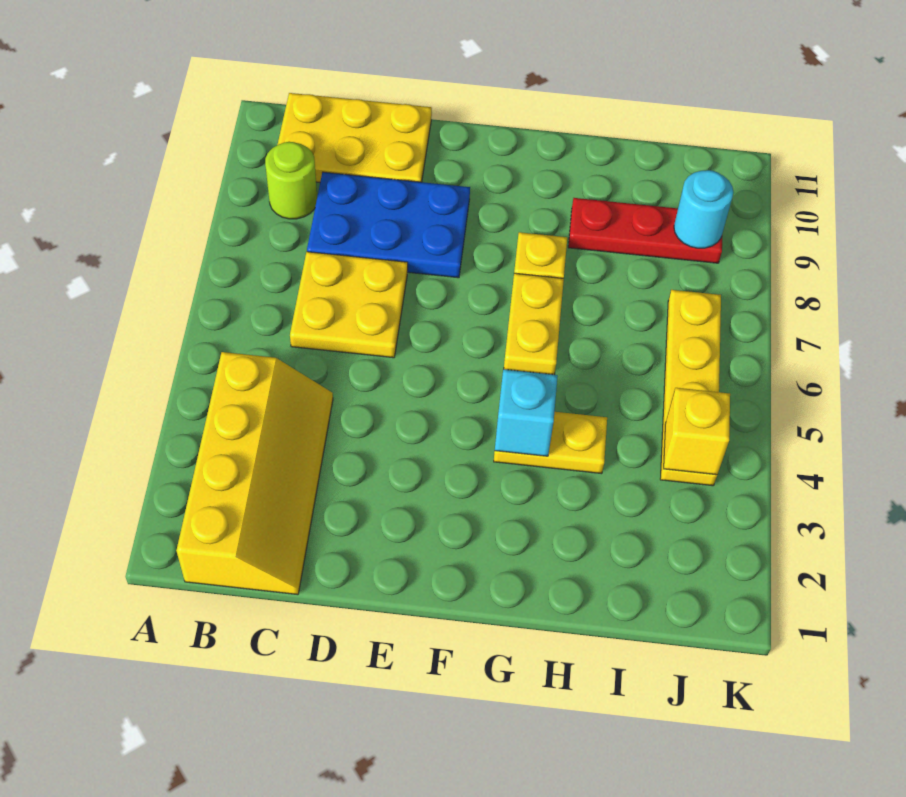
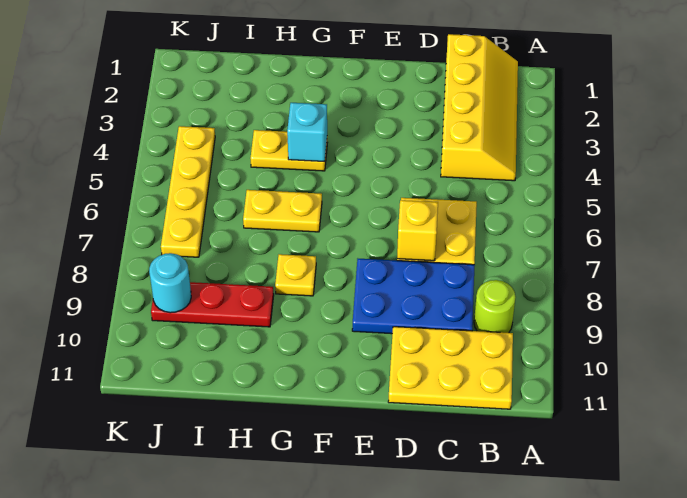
yellow 2x4 slope [176,352,333,595] -> yellow 2x4 slope turned to [441,34,518,181]
yellow 1x2 plate [504,273,564,375] -> yellow 1x2 plate turned to [243,190,322,232]
yellow 1x1 brick [664,388,730,475] -> yellow 1x1 brick moved to [397,200,438,261]

